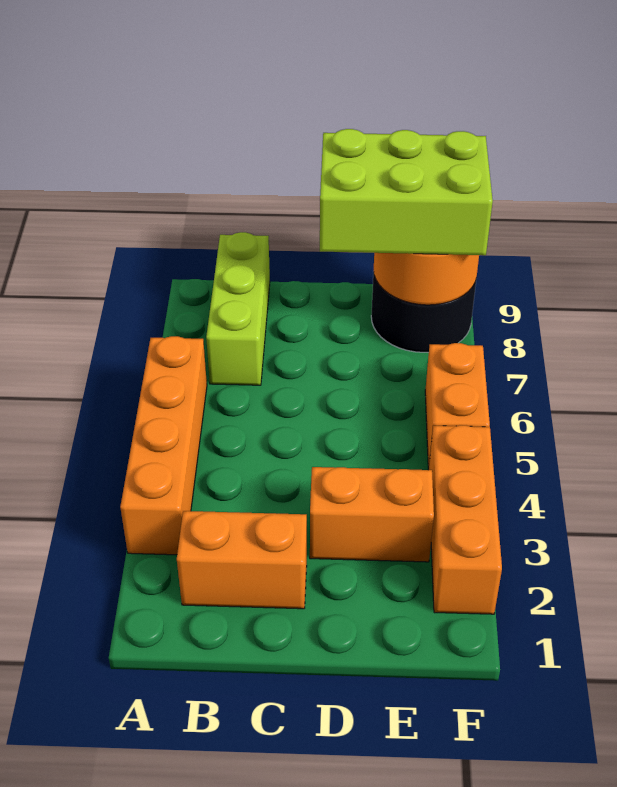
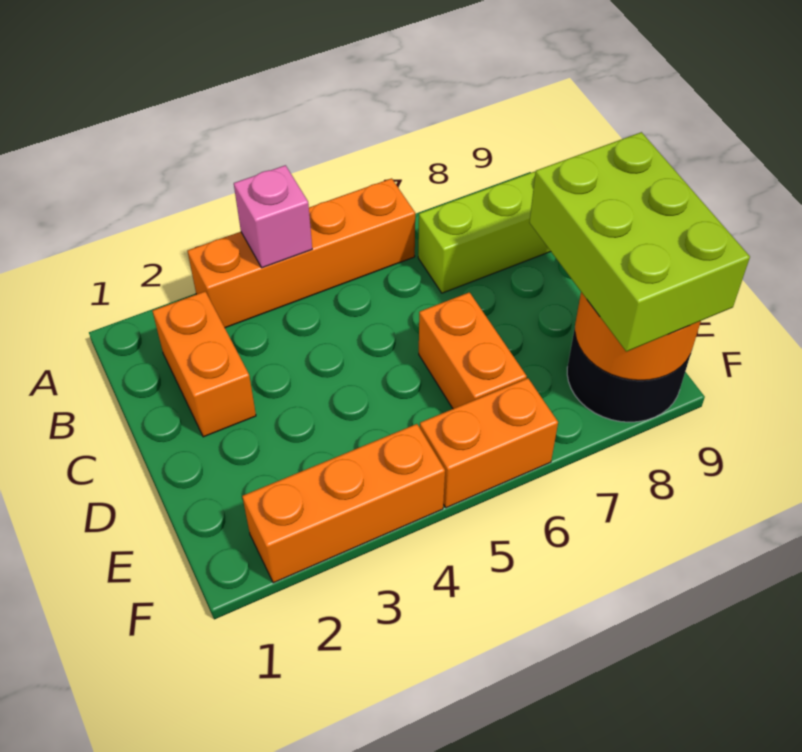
none -> pink 1x1 brick [234,165,312,268]
orange 1x2 brick [310,467,434,562] -> orange 1x2 brick moved to [419,292,527,409]

